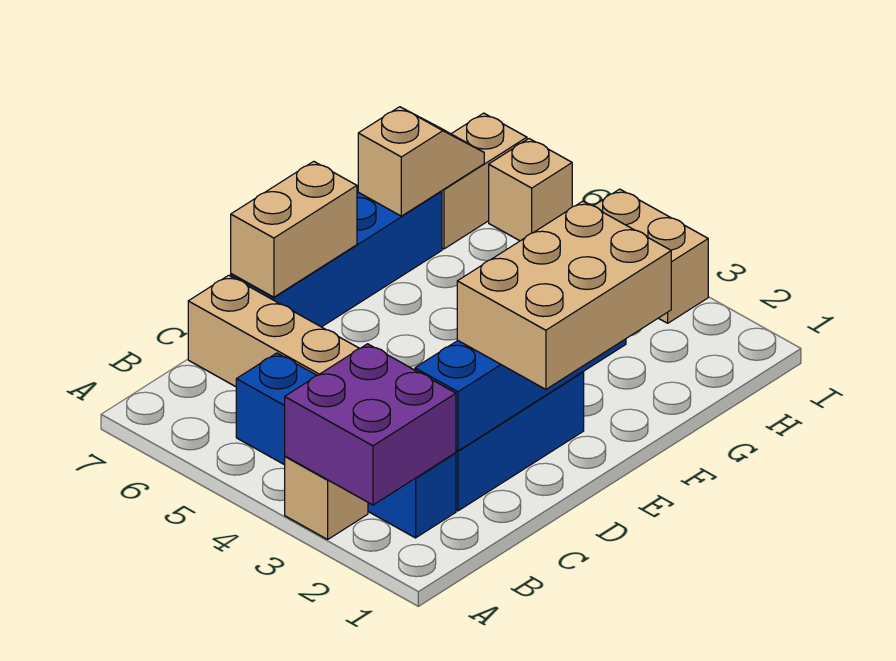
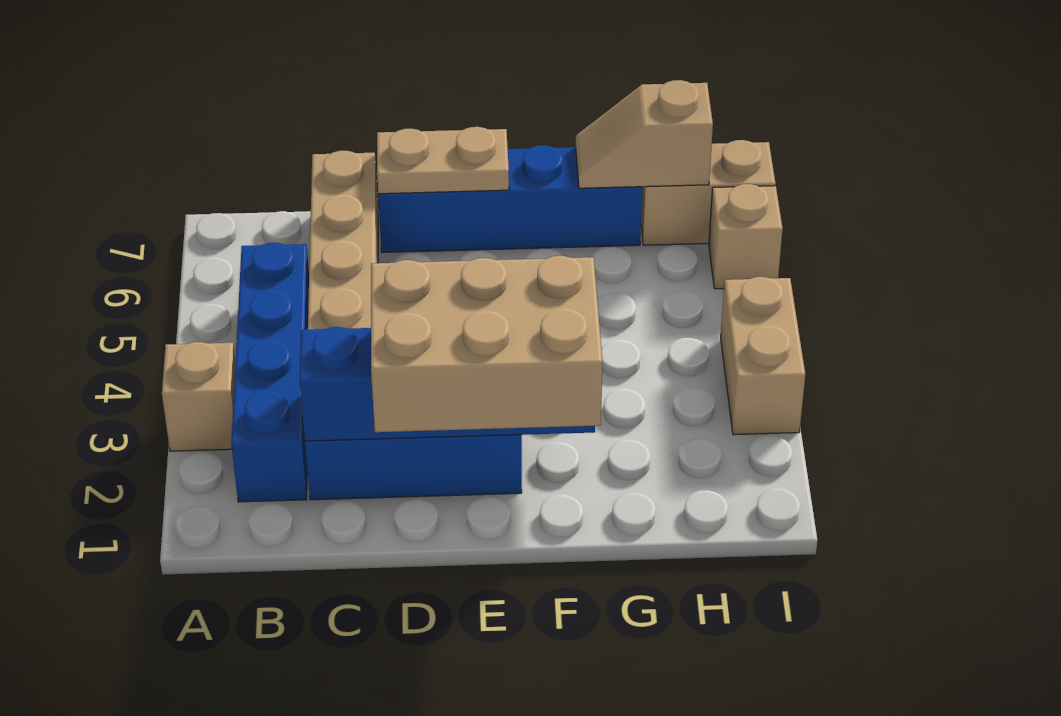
purple 2x2 brick [285,344,456,505] -> none
tan 1x2 brick [231,161,357,297] -> tan 1x2 plate [377,127,509,194]
tan 1x2 slope [358,107,484,216] -> tan 1x2 slope turned to [576,80,713,188]

